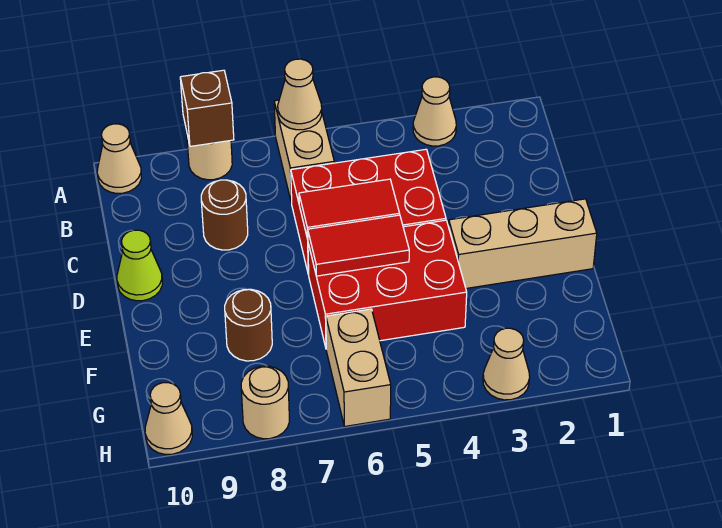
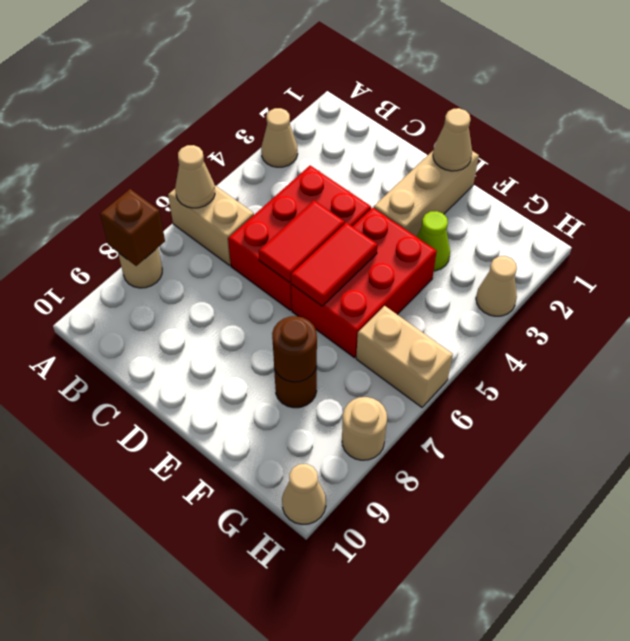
tan 1x1 cone [97,124,141,193] -> tan 1x1 cone moved to [433,108,472,171]
brown 1x1 round brick [201,180,248,250] -> brown 1x1 round brick moved to [272,316,317,382]
lime 1x1 cone [117,230,162,301] -> lime 1x1 cone moved to [417,211,450,271]

